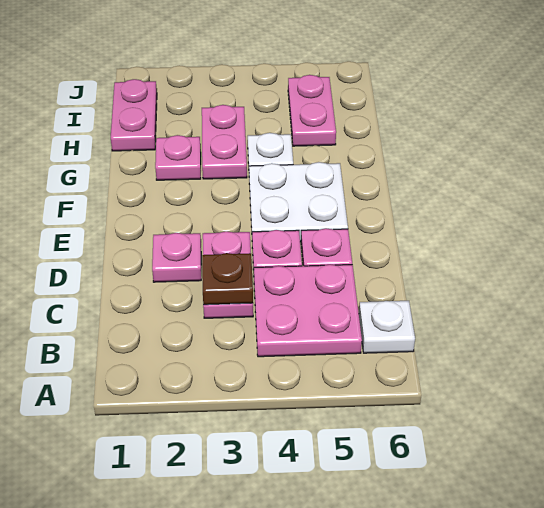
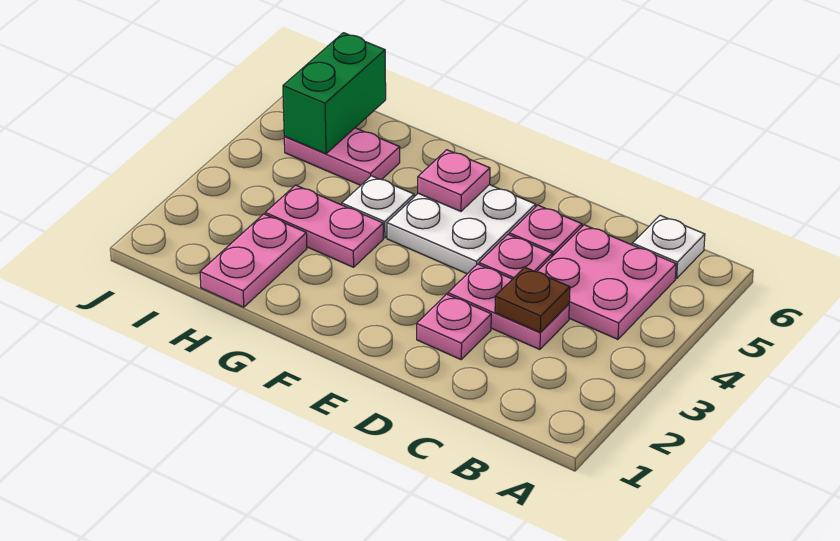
pink 1x1 plate [155,135,201,180] -> pink 1x1 plate moved to [418,150,490,211]
pink 1x2 plate [111,79,157,151] -> pink 1x2 plate turned to [200,214,307,307]
none -> green 1x2 brick [283,33,386,154]

